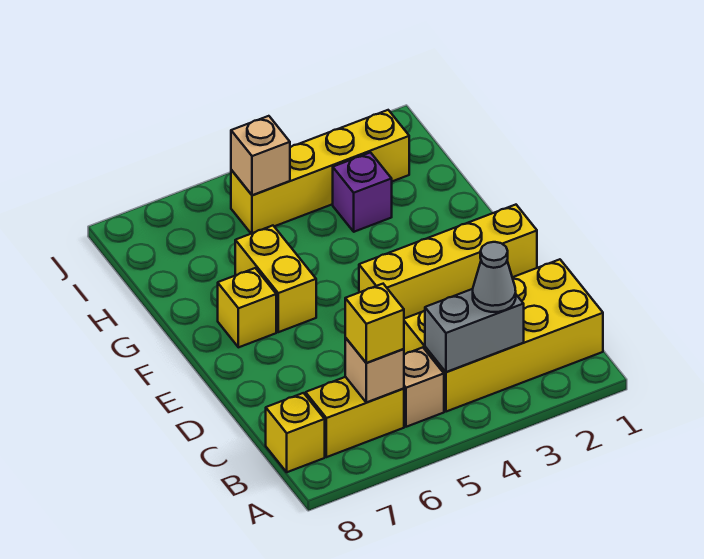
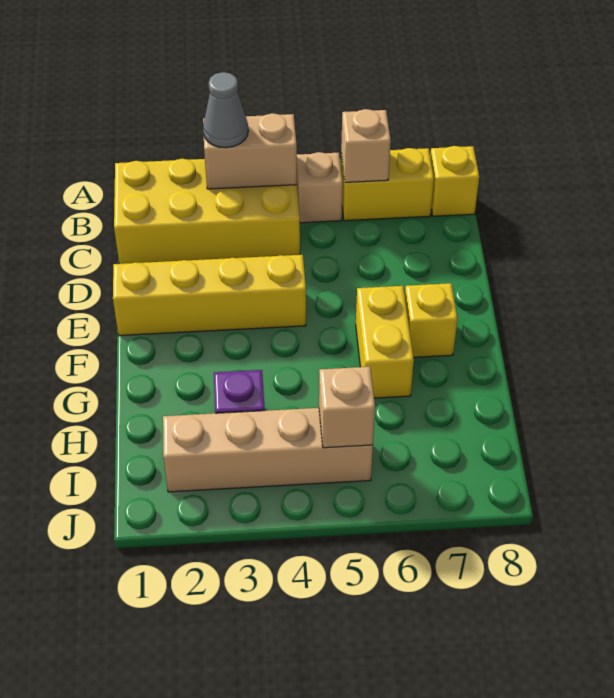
grey 1x2 brick [425,289,524,372] -> tan 1x2 brick [203,113,297,189]
yellow 1x1 brick [345,284,404,363] -> none
yellow 1x4 brick [231,110,409,234] -> tan 1x4 brick [163,408,373,492]

